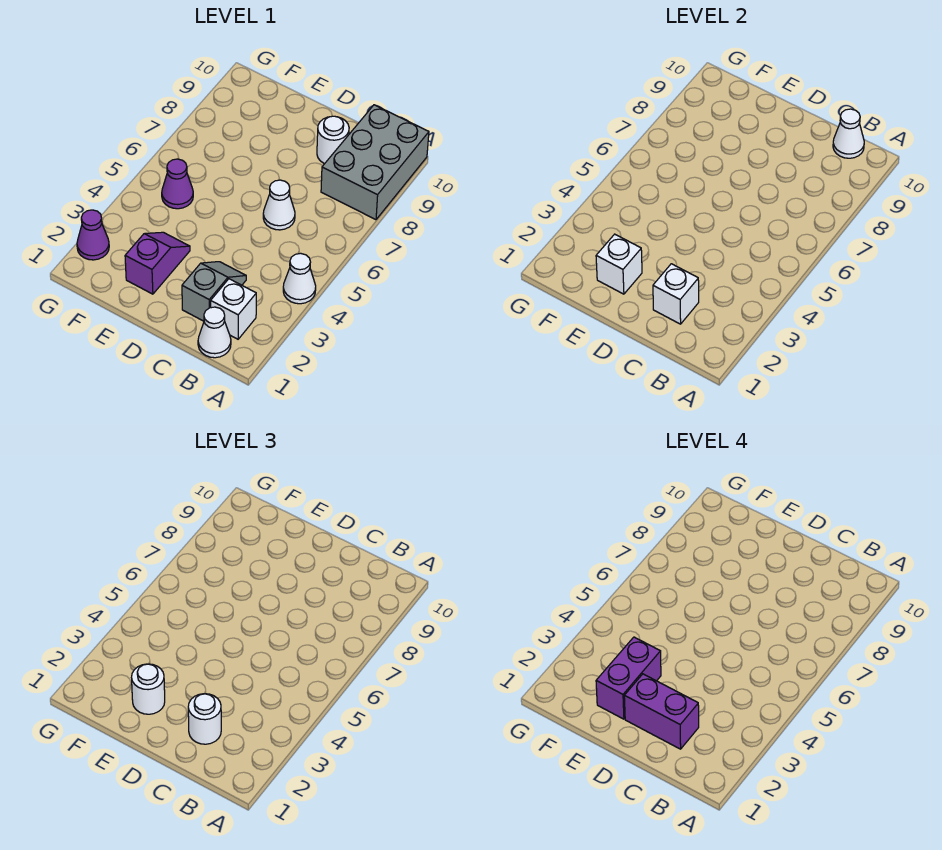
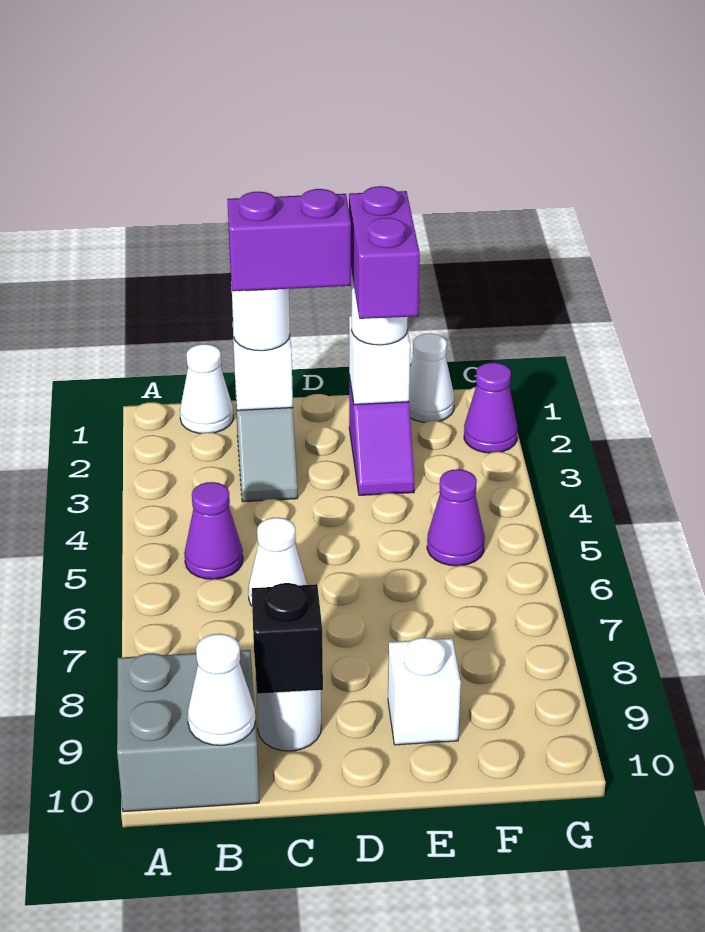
white 1x1 cone [283,253,316,304] -> white 1x1 cone moved to [409,333,455,422]
grey 2x3 brick [321,105,429,220] -> grey 2x2 brick [117,650,259,812]
white 1x1 brick [211,279,256,339] -> white 1x1 brick moved to [388,637,461,745]
none -> purple 1x1 cone [184,482,243,579]
none -> black 1x1 brick [252,583,323,694]

